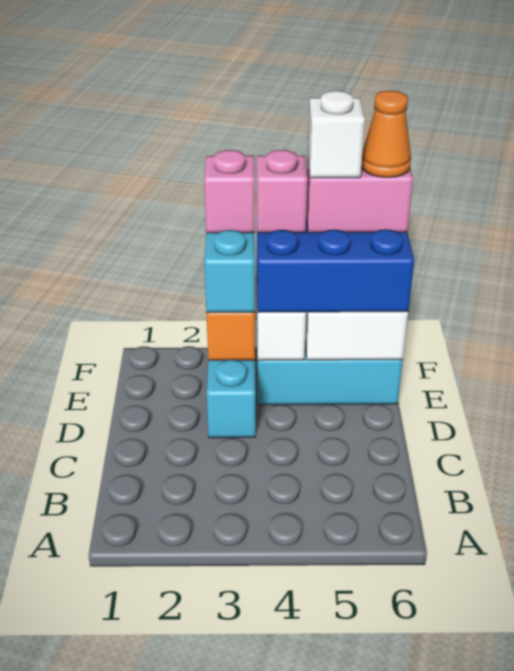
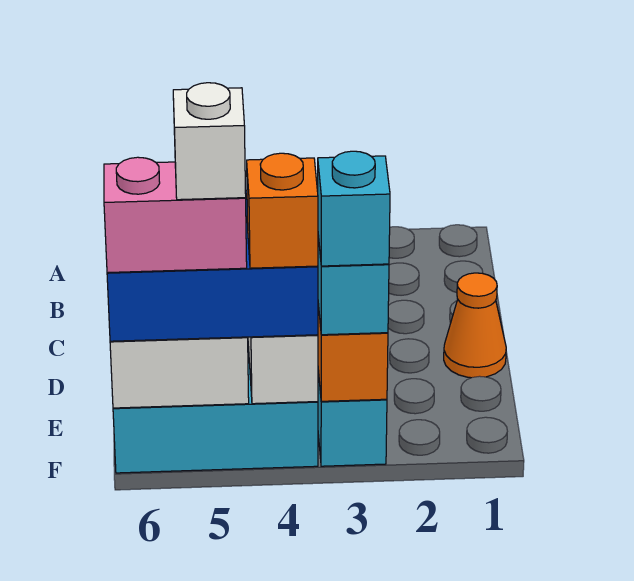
pink 1x1 brick [204,150,255,233] -> cyan 1x1 brick [317,151,390,266]
pink 1x1 brick [257,150,308,233] -> orange 1x1 brick [247,153,318,268]
orange 1x1 cone [361,91,411,178] -> orange 1x1 cone moved to [444,273,506,378]

